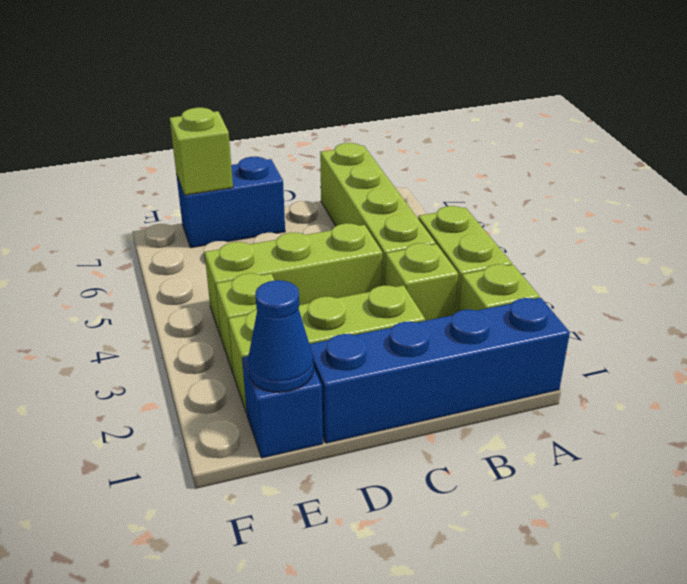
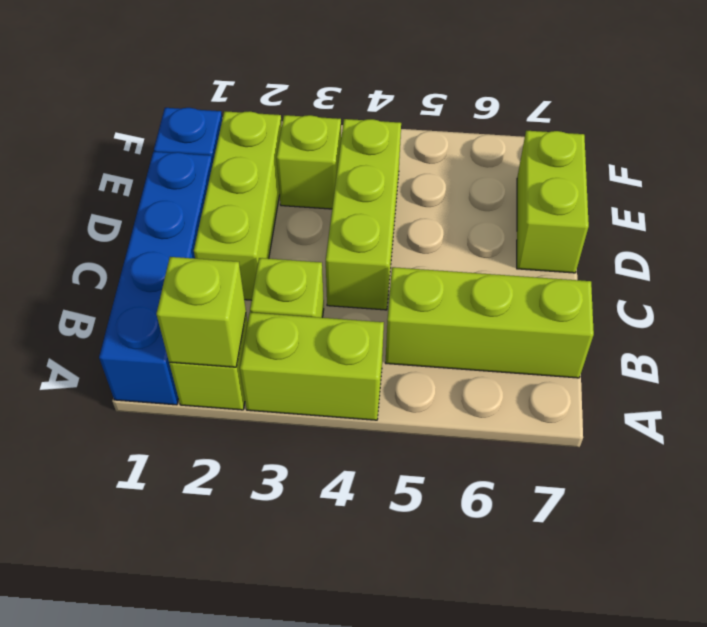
lime 1x4 brick [320,143,436,286] -> lime 1x3 brick [385,267,594,378]
blue 1x2 brick [176,157,285,248] -> lime 1x2 brick [517,131,589,273]
blue 1x1 cone [248,280,314,392] -> none
lime 1x1 brick [170,108,233,195] -> lime 1x1 brick moved to [156,257,246,367]

